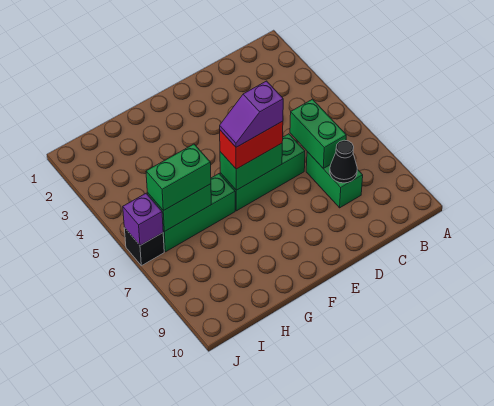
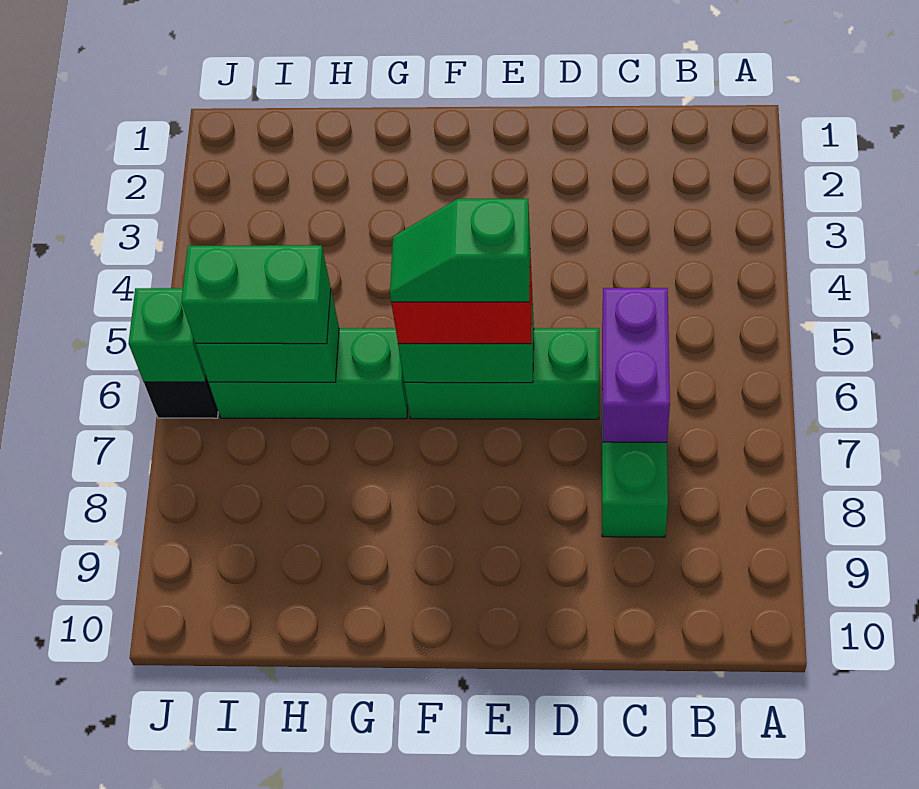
green 1x2 brick [290,99,346,168] -> purple 1x2 brick [602,288,670,442]
black 1x1 cone [330,140,357,183] -> none
purple 1x2 slope [220,81,283,147] -> green 1x2 slope [390,199,530,302]
purple 1x1 brick [123,193,163,245] -> green 1x1 brick [129,288,206,382]

